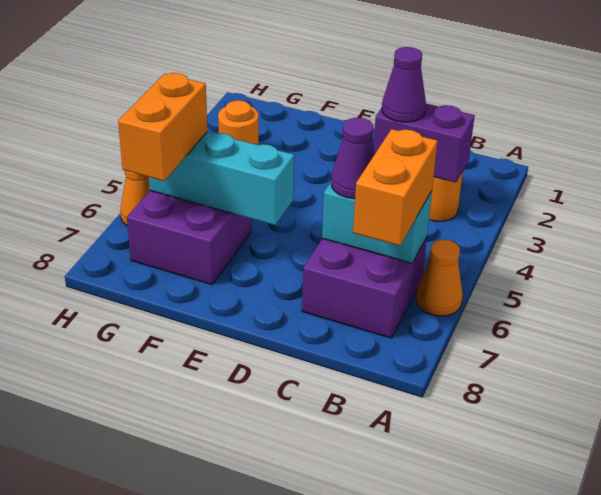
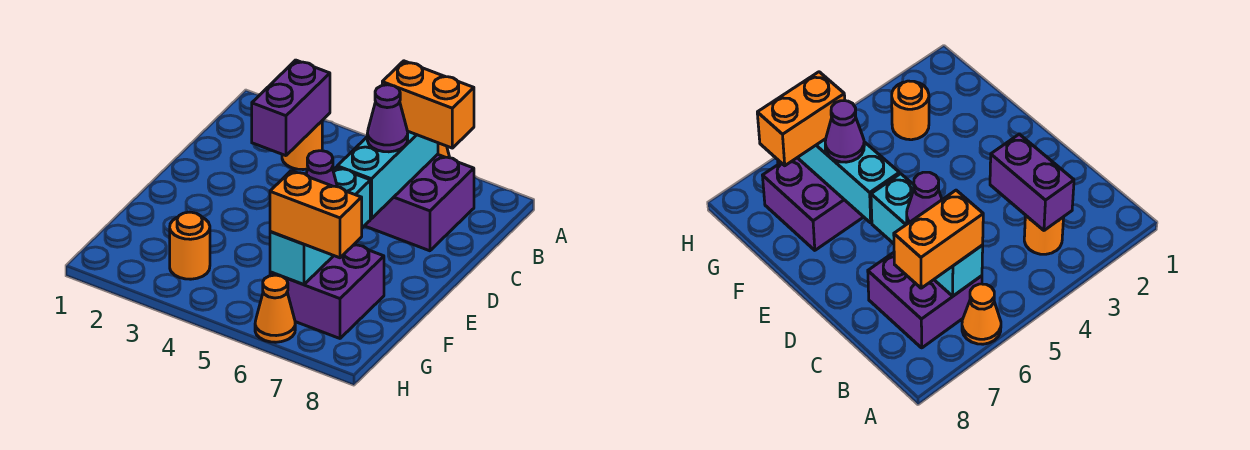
cyan 1x2 brick [322,182,432,263] -> cyan 1x3 brick [337,132,438,219]
purple 1x1 cone [382,47,426,122] -> purple 1x1 cone moved to [306,151,337,187]

